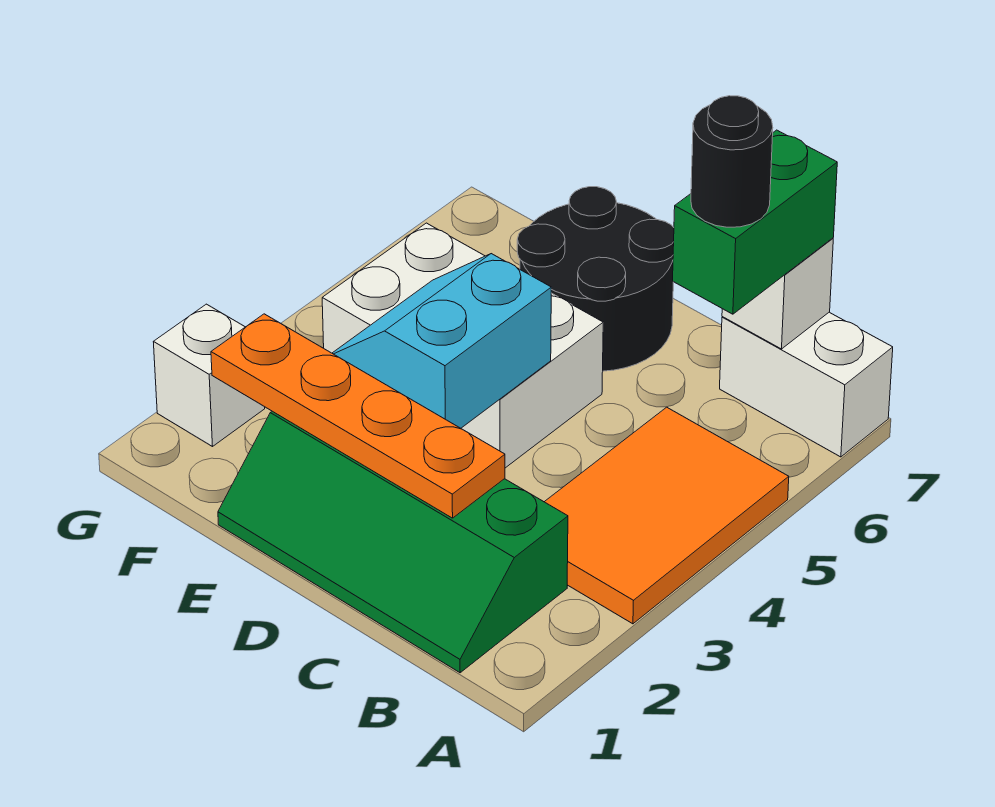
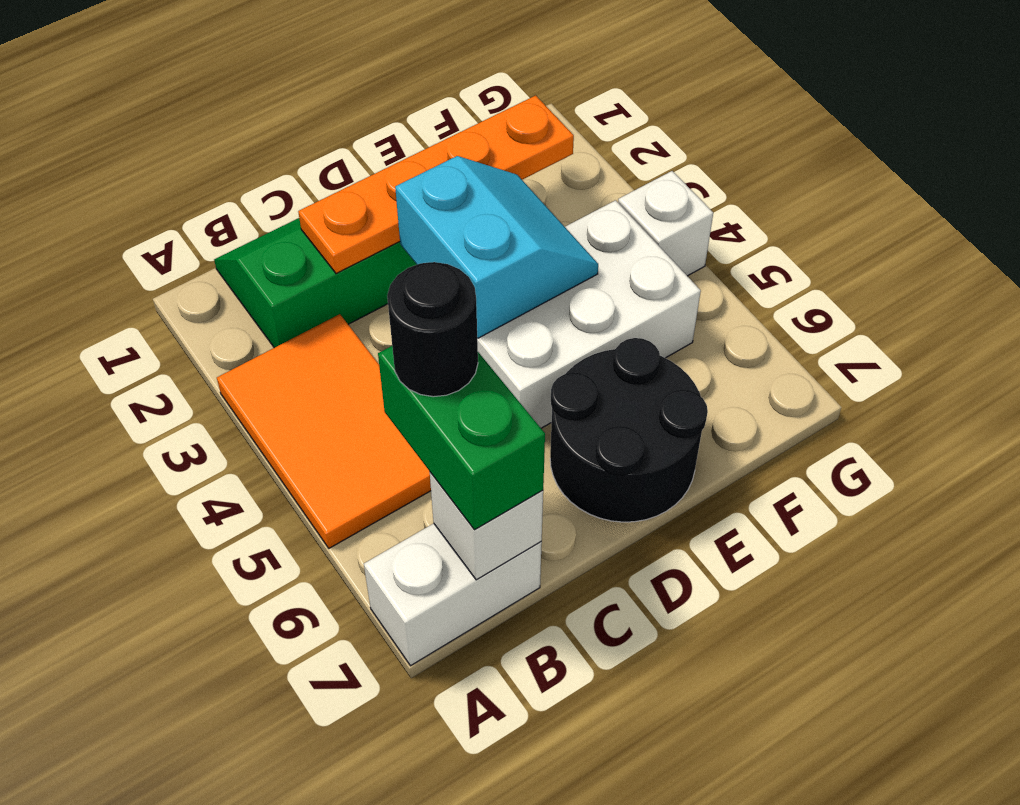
white 1x1 brick [154,304,265,447] -> white 1x1 brick moved to [618,171,713,276]

